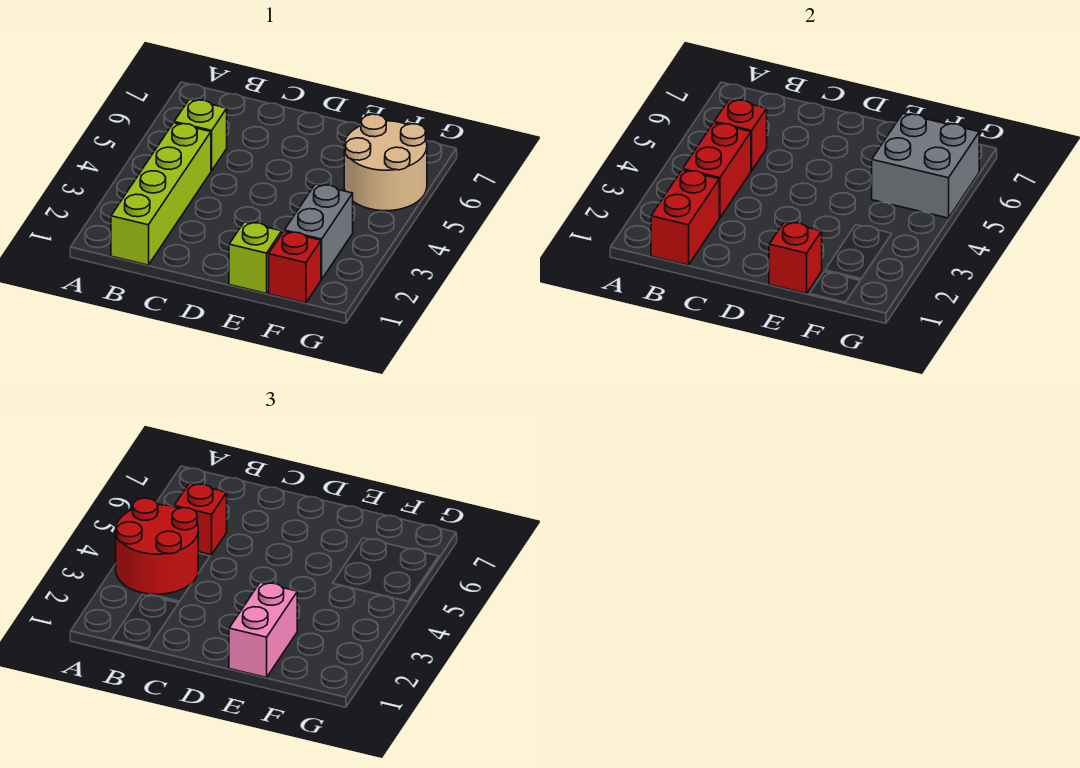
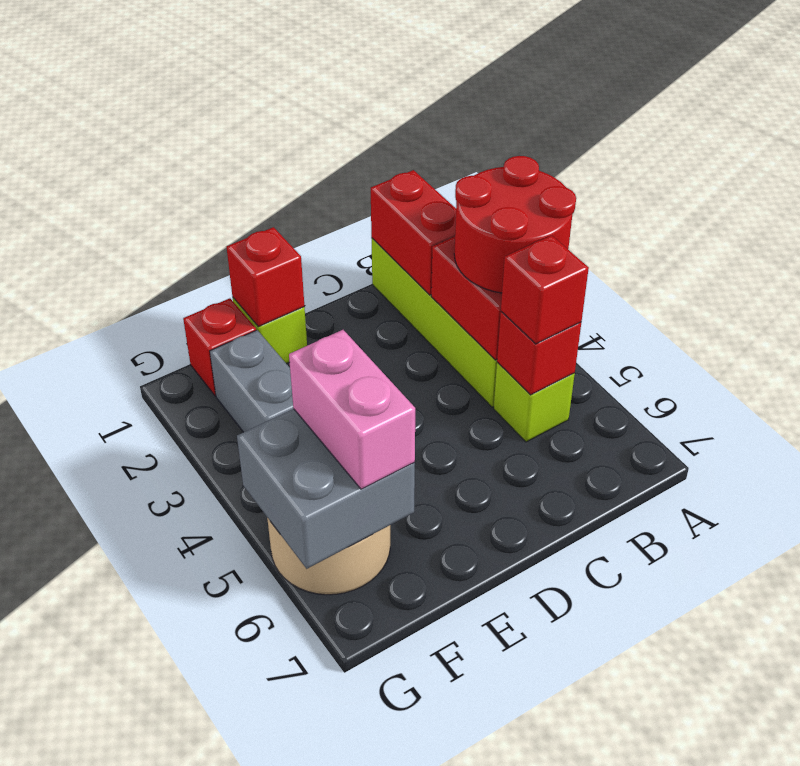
pink 1x2 brick [229,582,297,678] -> pink 1x2 brick moved to [289,330,415,489]

